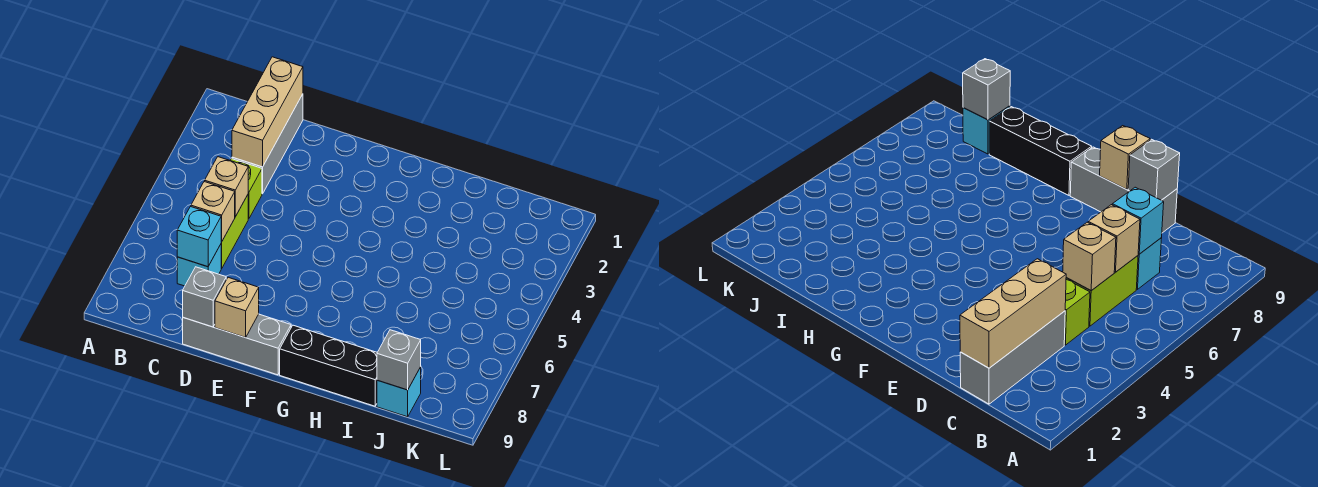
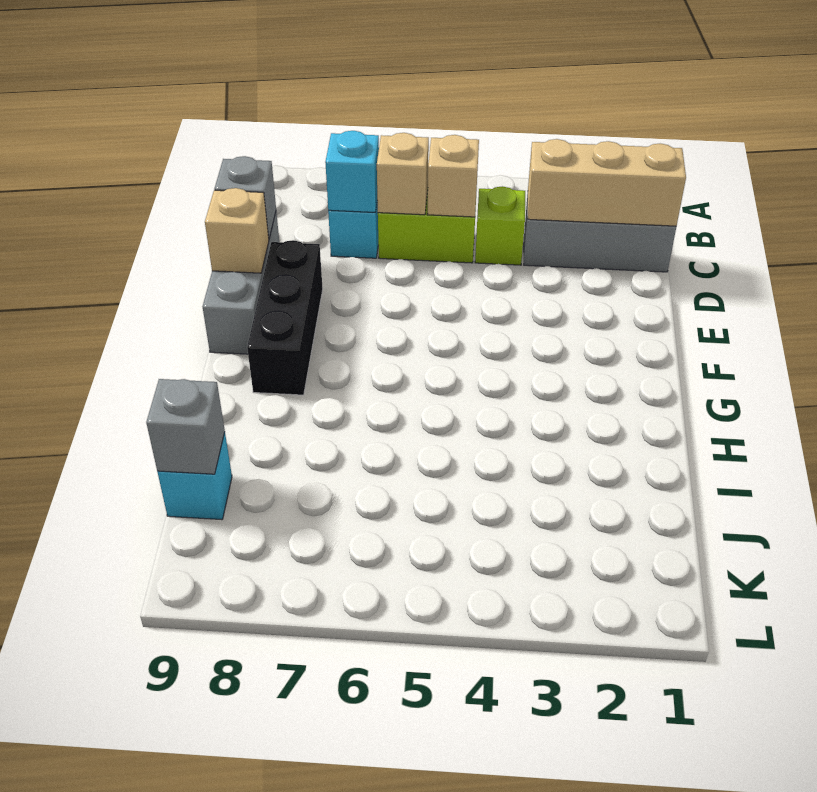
black 1x3 brick [280,325,377,406] -> black 1x3 brick moved to [247,240,323,395]

